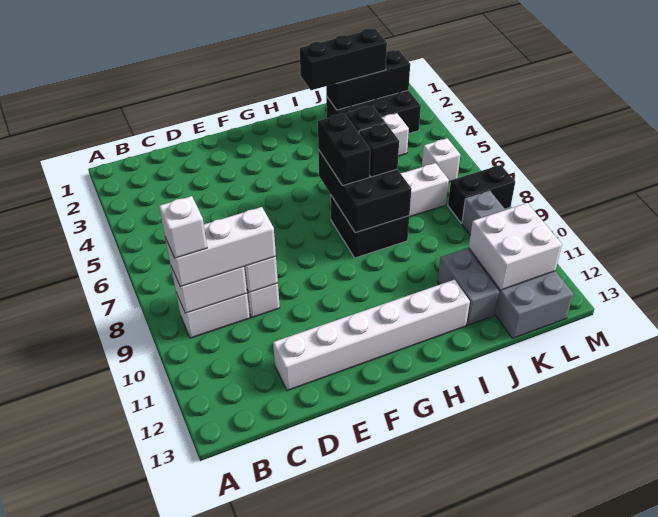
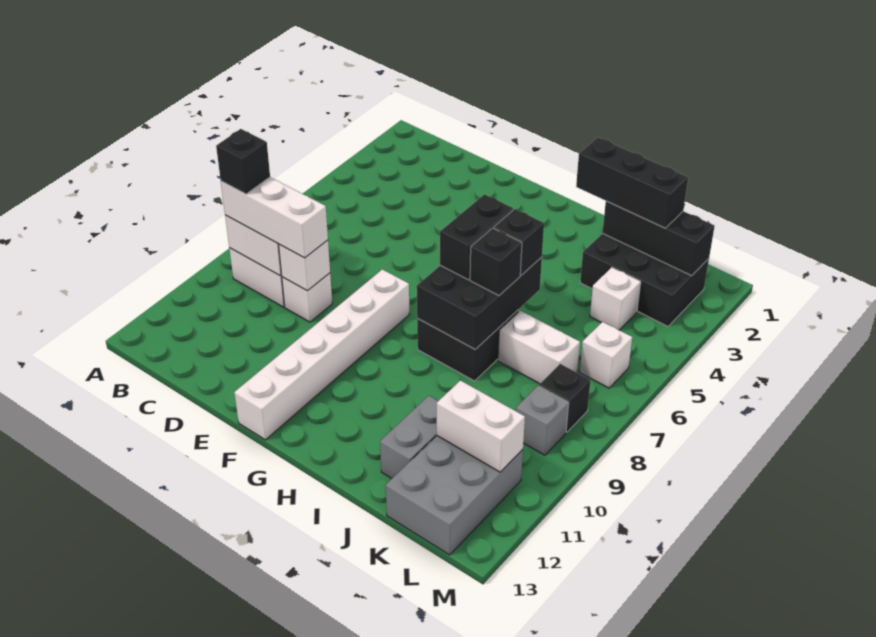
white 1x1 brick [159,196,207,258] -> black 1x1 brick [216,129,270,194]
white 1x6 brick [273,280,470,391] -> white 1x6 brick turned to [234,269,409,440]
white 2x2 brick [469,203,562,290] -> white 1x2 brick [437,381,525,472]
black 1x2 brick [448,165,515,223] -> black 1x1 brick [539,364,591,432]

